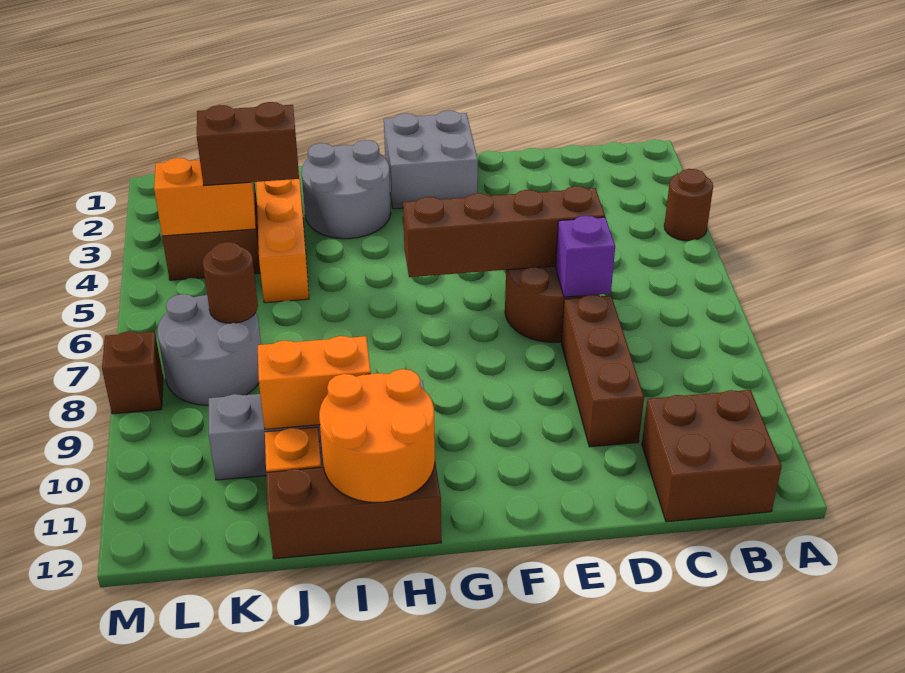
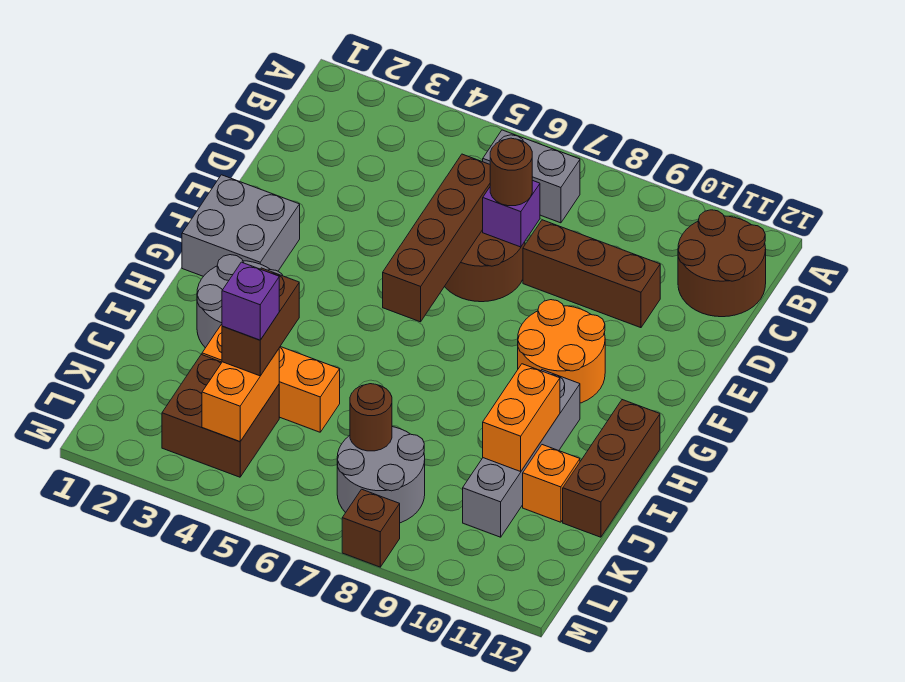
brown 1x1 round brick [664,169,713,241] -> brown 1x1 round brick moved to [490,138,532,206]
none -> grey 1x2 brick [483,130,580,223]
brown 2x2 brick [642,390,782,522] -> brown 2x2 round brick [678,210,766,317]
orange 2x2 round brick [319,369,435,502] -> orange 2x2 round brick moved to [518,300,605,403]
none -> purple 1x1 brick [222,262,279,340]

